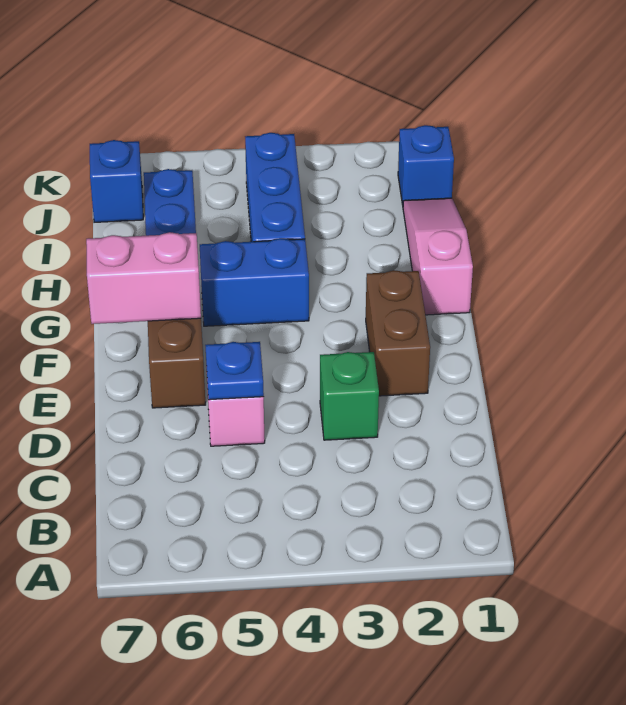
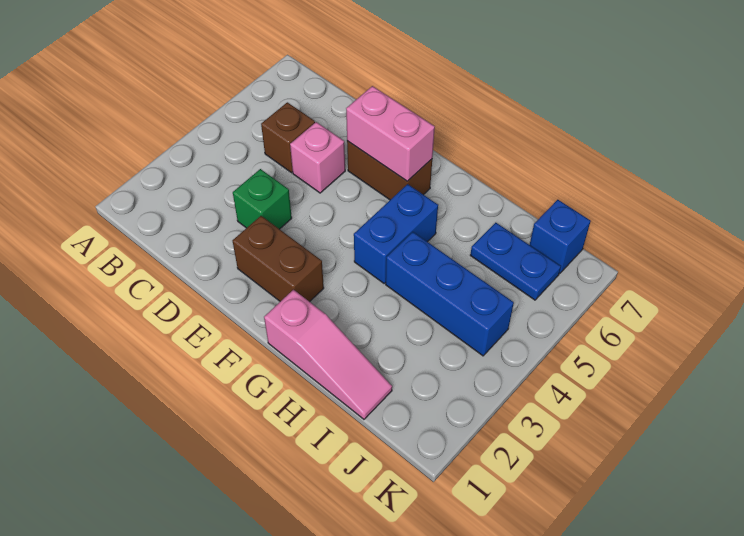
none -> brown 1x1 brick [261,102,315,173]
blue 1x1 plate [205,342,264,400] -> none
pink 1x2 brick [86,232,201,324] -> pink 1x2 brick turned to [346,86,435,181]
blue 1x1 brick [398,125,454,205] -> none

